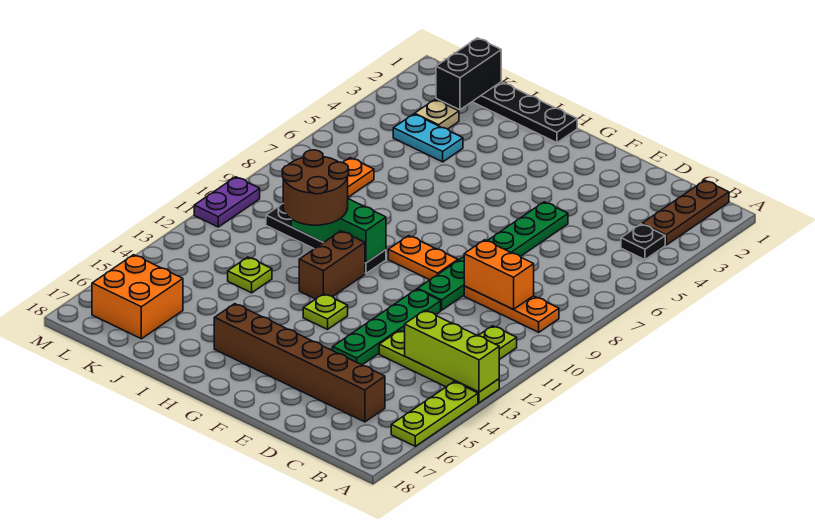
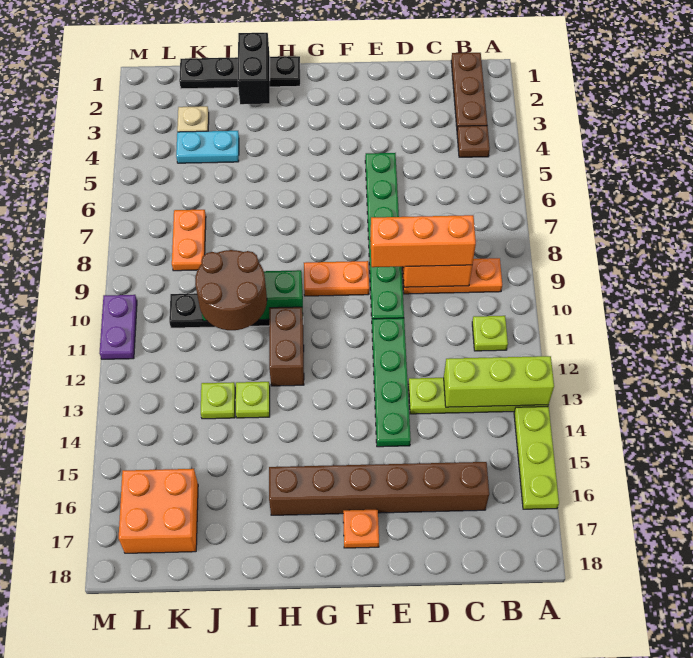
black 1x1 plate [621,224,665,260] -> brown 1x1 plate [457,125,490,157]
none -> orange 1x3 brick [370,215,476,267]
none -> orange 1x1 plate [343,509,379,548]
lime 1x1 plate [303,294,348,329] -> lime 1x1 plate moved to [236,382,270,418]
black 1x2 brick [436,38,501,110] -> black 1x2 brick moved to [238,33,270,104]

